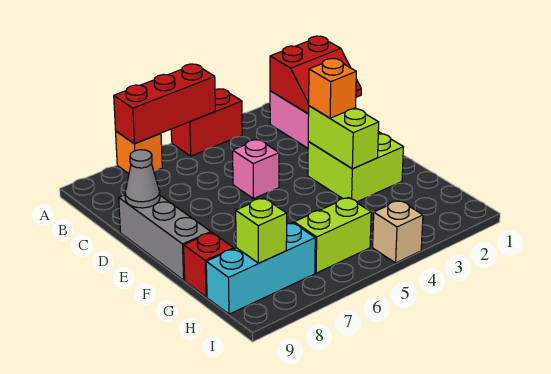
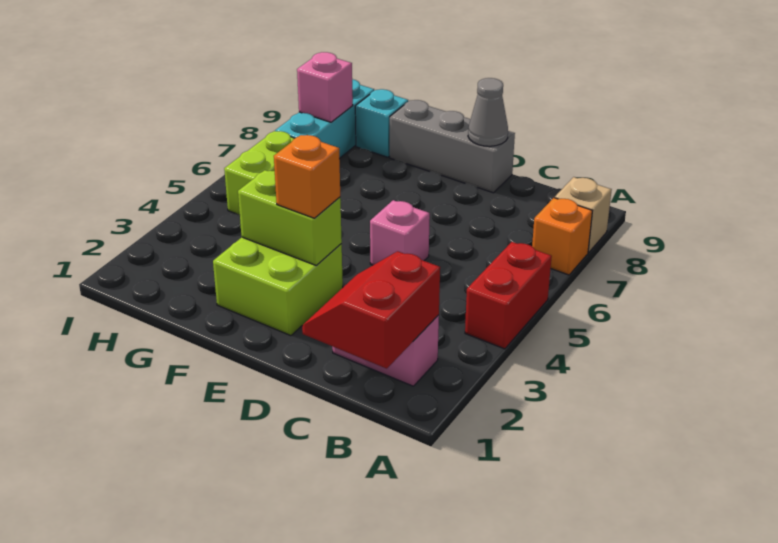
red 1x3 brick [114,64,215,144] -> none
red 1x1 brick [184,232,234,297] -> cyan 1x1 brick [355,89,408,157]
lime 1x1 brick [236,198,287,263] -> pink 1x1 brick [297,52,353,122]
tan 1x1 brick [373,200,423,263] -> tan 1x1 brick moved to [555,177,612,253]

